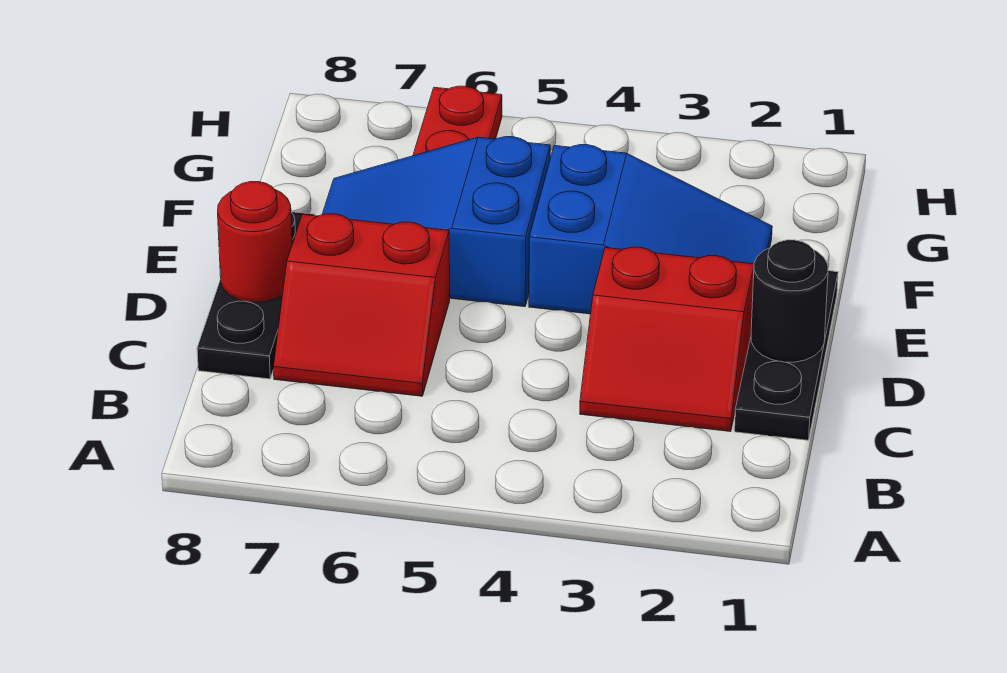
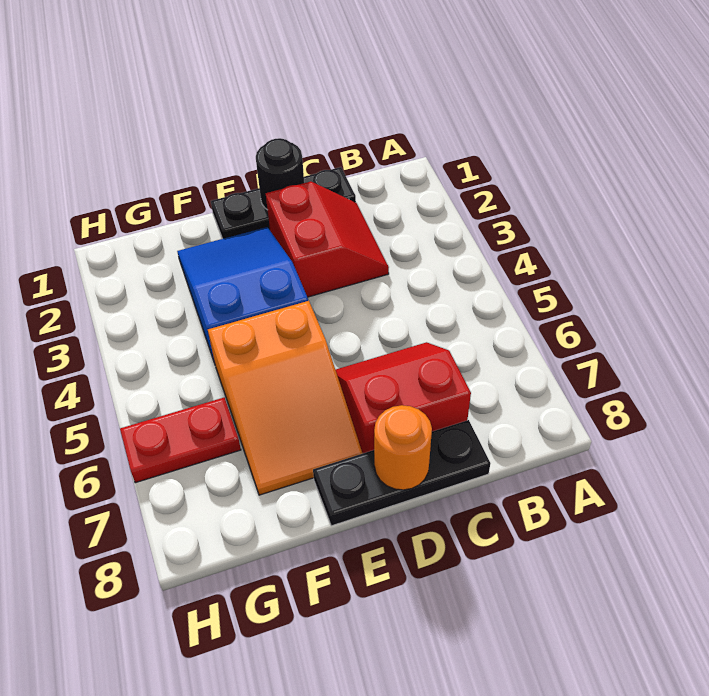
red 2x2 slope [274,214,450,396] -> red 2x2 slope turned to [336,342,471,453]
red 1x1 round brick [218,182,292,302] -> orange 1x1 round brick [374,405,432,490]
blue 2x3 slope [322,137,550,307] -> orange 2x3 slope [208,301,363,495]

